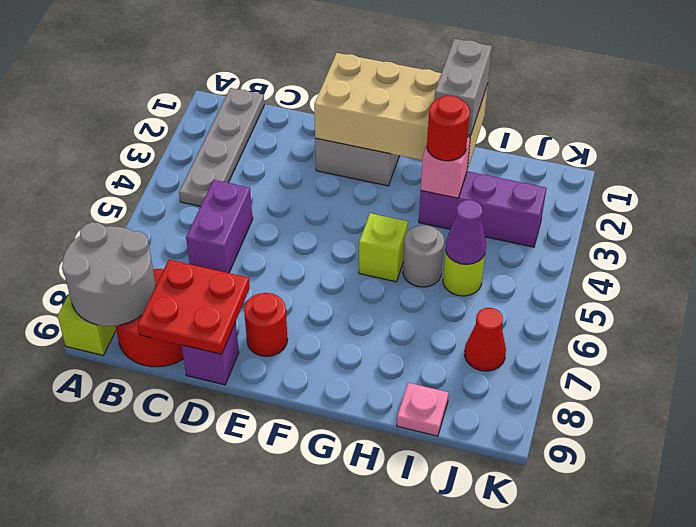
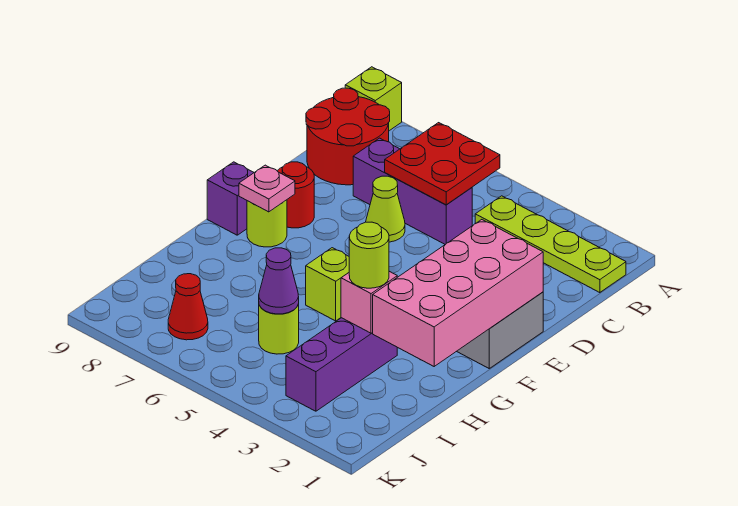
grey 2x2 round brick [62,222,156,326] -> none
grey 1x4 plate [179,88,264,207] -> lime 1x4 plate [475,196,626,293]
purple 1x2 brick [186,180,253,273] -> purple 1x3 brick [353,138,472,244]
red 2x2 plate [138,260,250,354] -> red 2x2 plate moved to [385,123,500,205]
none -> lime 1x1 cone [366,176,405,242]
purple 1x1 brick [182,323,239,385] -> purple 1x1 brick moved to [207,162,254,235]
tan 2x4 brick [314,53,488,169] -> pink 2x4 brick [373,220,543,366]
none -> lime 1x1 round brick [247,200,287,247]
grey 1x2 brick [434,39,492,135] -> none
red 1x1 round brick [427,95,470,161] -> lime 1x1 round brick [349,222,389,288]
grey 1x1 round brick [403,225,444,287] -> none
pink 1x1 plate [397,383,449,436] -> pink 1x1 plate moved to [239,165,295,212]

